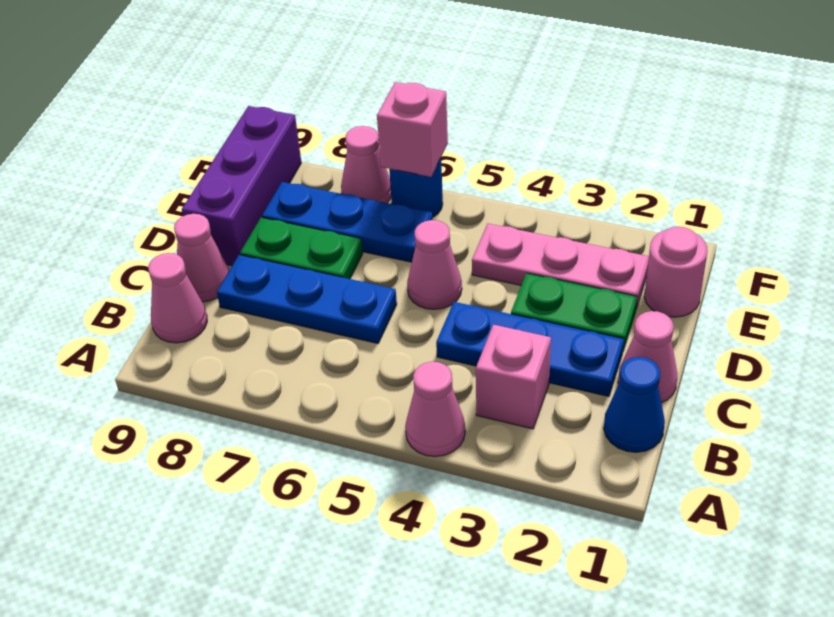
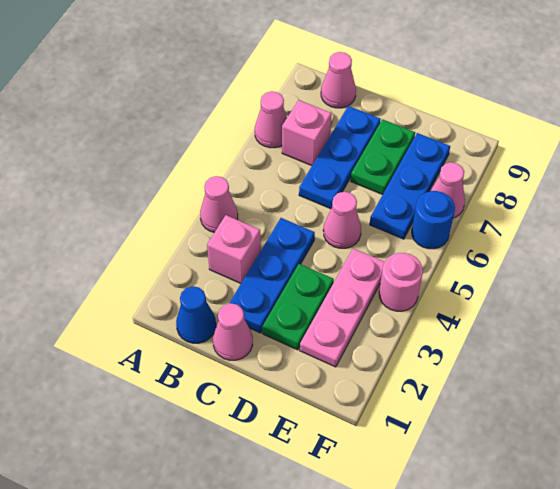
pink 1x1 cone [174,214,229,302] -> pink 1x1 cone moved to [255,91,287,148]
purple 1x3 brick [182,106,301,266] -> none
pink 1x1 round brick [644,227,707,317] -> pink 1x1 round brick moved to [379,253,423,311]
pink 1x1 brick [377,82,448,177] -> pink 1x1 brick moved to [282,100,332,166]

